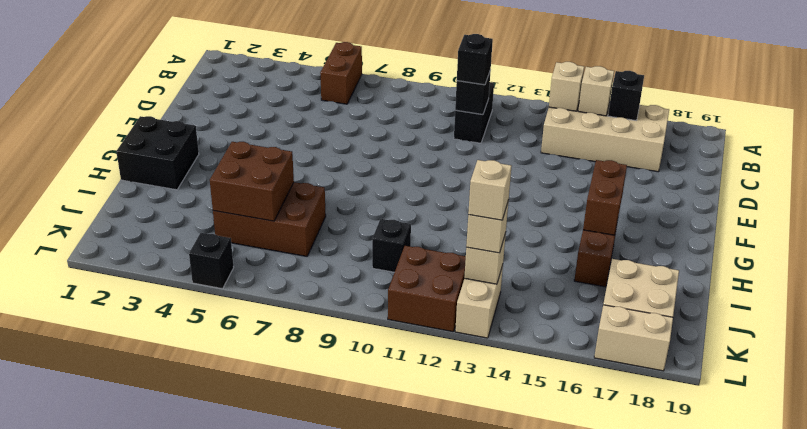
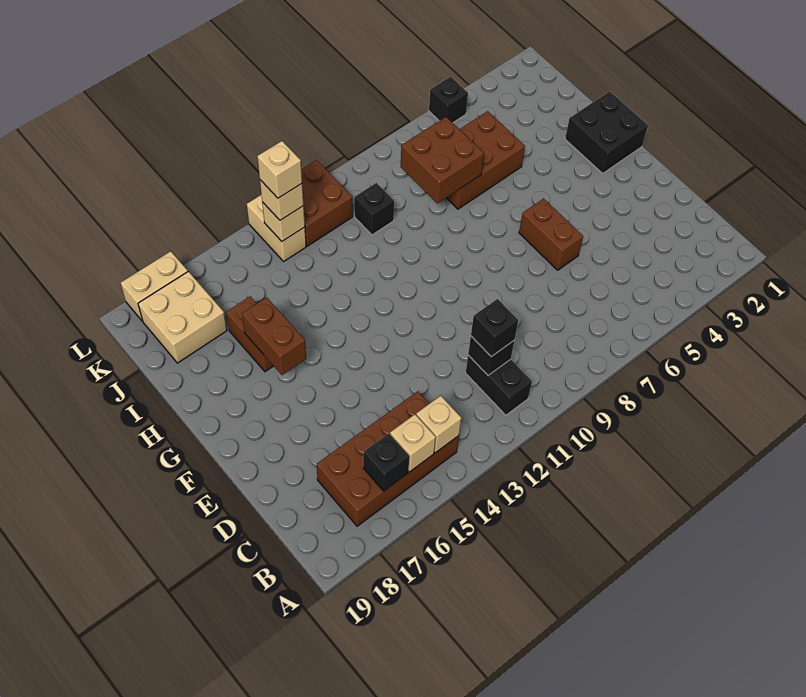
brown 1x2 brick [320,42,362,104] -> brown 1x2 brick moved to [519,199,583,270]
tan 2x4 brick [541,103,669,172] -> brown 2x4 brick [317,391,459,526]
brown 2x2 brick [210,142,294,221] -> brown 2x2 brick moved to [401,117,484,203]

